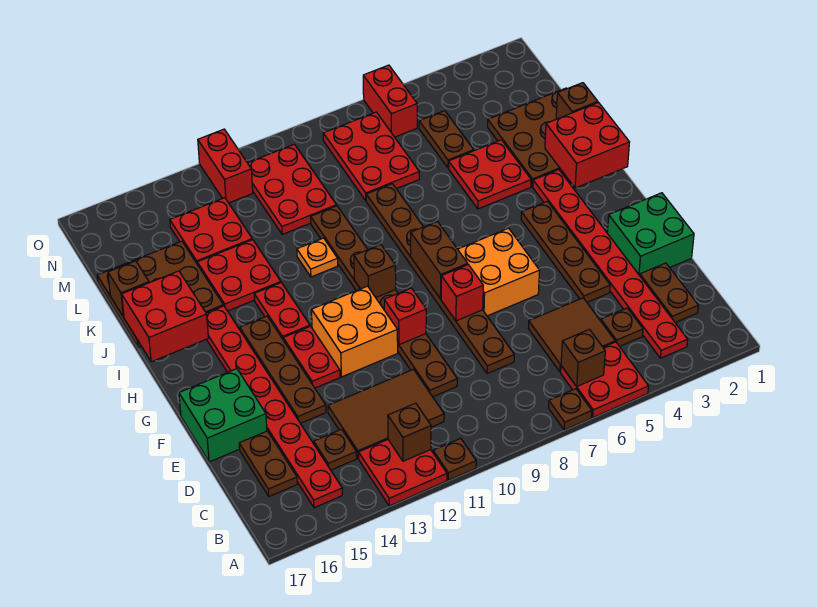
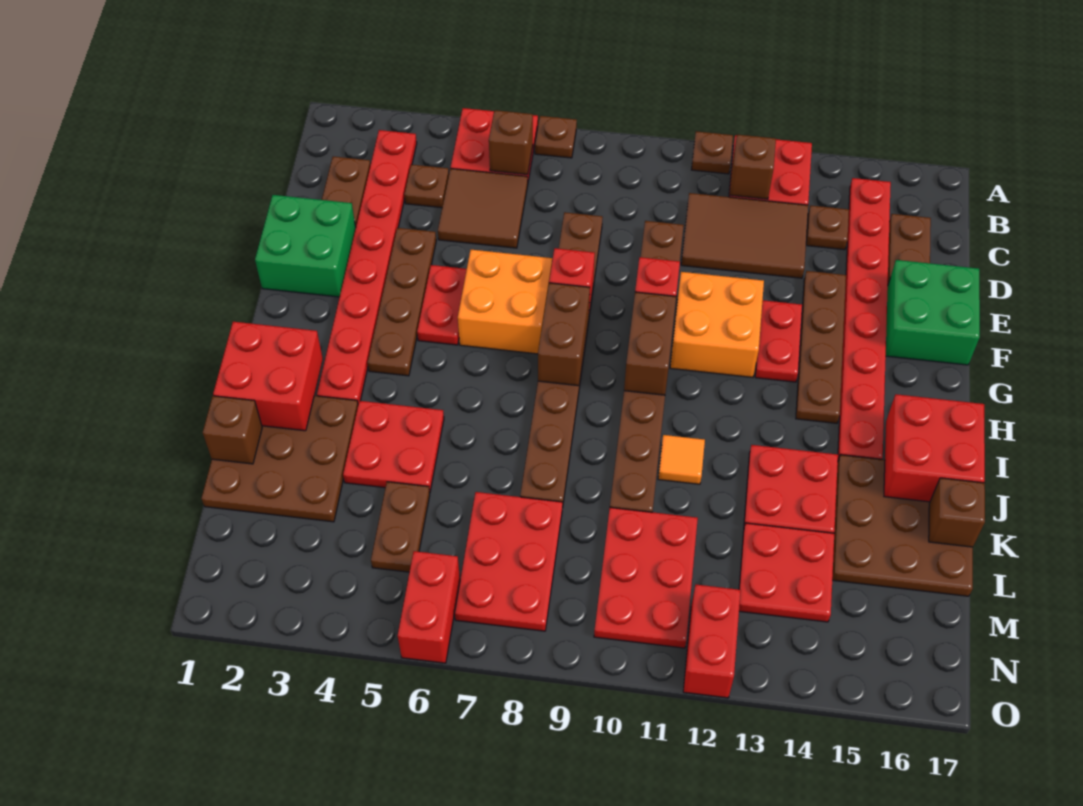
brown 1x1 brick [354,245,396,297] -> brown 1x2 brick [624,292,676,395]
red 1x2 plate [254,283,310,339] -> red 1x2 plate moved to [417,265,467,345]
orange 1x1 plate [297,238,338,277] -> orange 1x1 tile [658,435,705,484]

